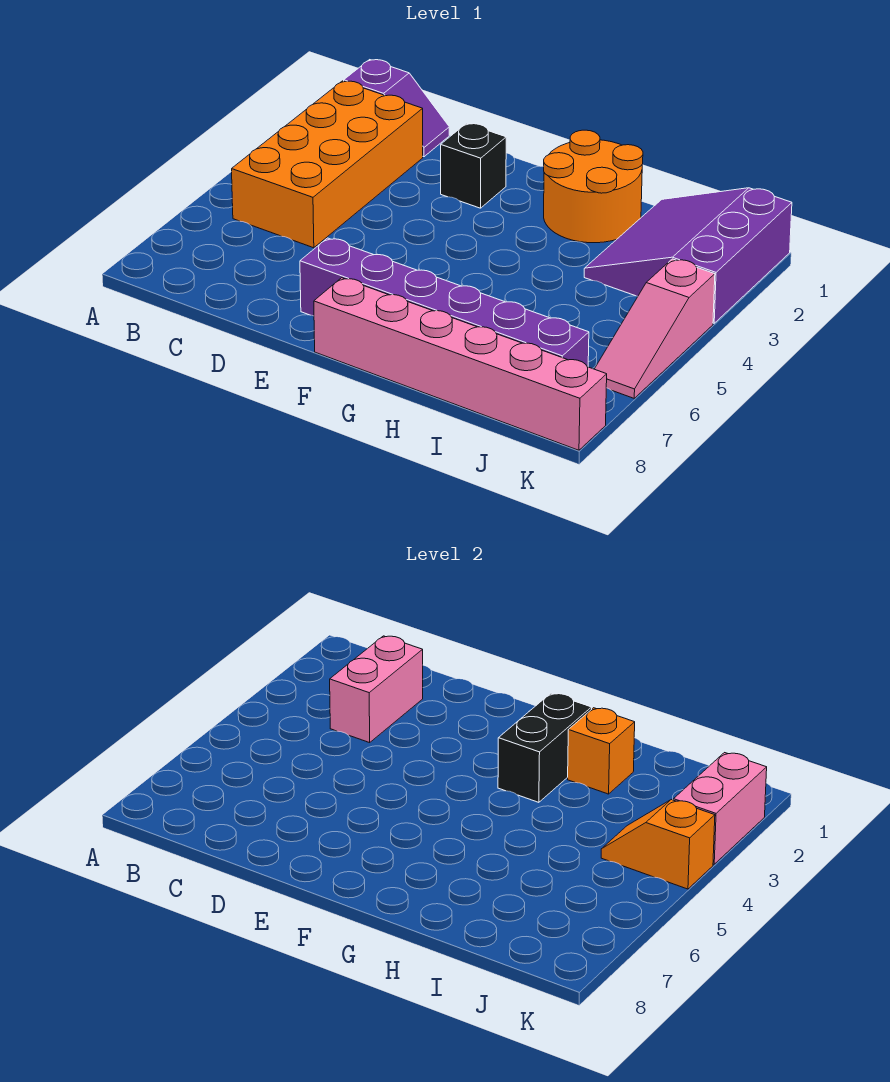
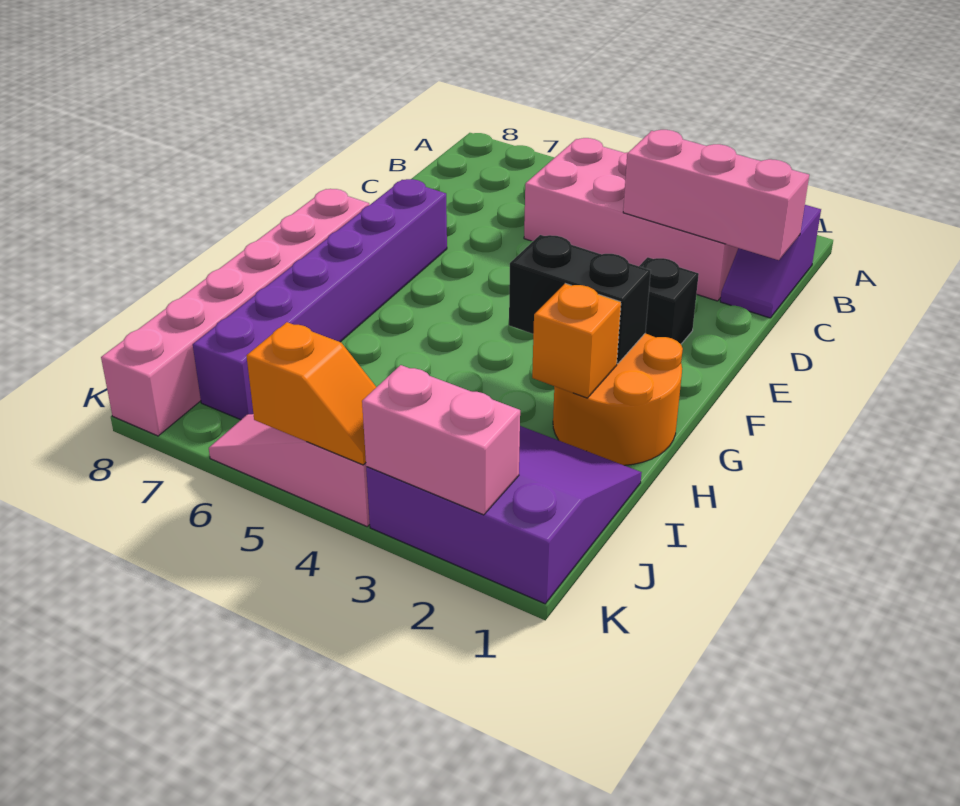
orange 2x4 brick [232,81,423,248] -> pink 2x4 brick [524,138,738,301]
pink 1x2 brick [330,636,423,743] -> pink 1x3 brick [623,130,809,260]
orange 1x2 slope [601,800,715,889] -> orange 1x2 slope turned to [247,322,376,465]

